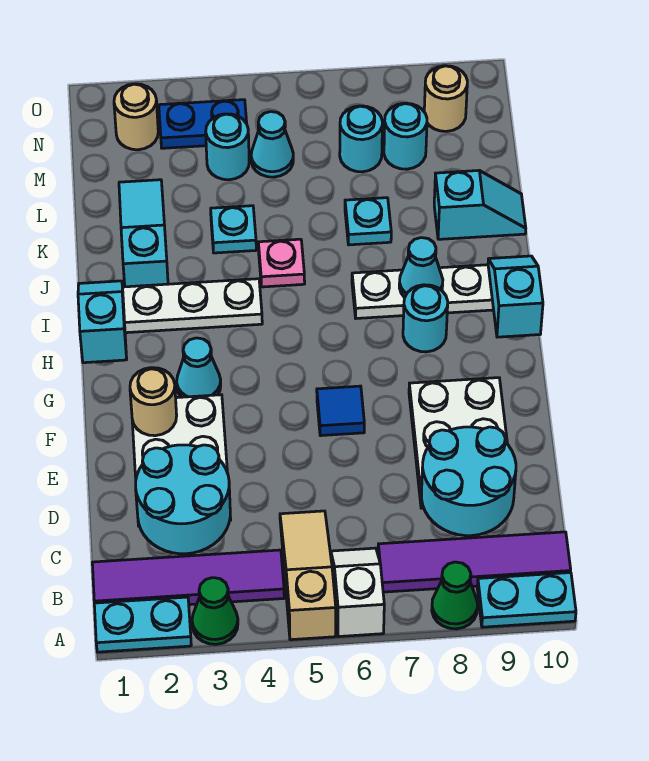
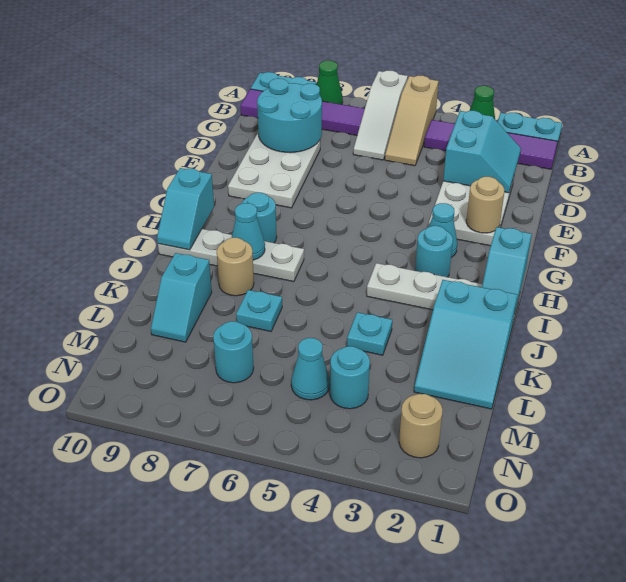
white 1x2 slope [331,548,384,637] -> white 1x3 slope [353,70,408,160]
cyan 2x2 round brick [136,445,230,554] -> cyan 2x2 slope [443,111,521,193]
blue 1x1 tile [317,386,364,436] -> none
cyan 1x3 slope [119,180,168,287] -> cyan 2x3 slope [414,280,517,409]
pink 1x1 plate [258,239,305,287] -> none
cyan 1x2 slope [434,171,526,239] -> cyan 1x2 slope turned to [151,253,212,342]
cyan 1x1 round brick [384,103,427,169] -> cyan 1x1 round brick moved to [415,226,453,277]
blue 1x2 plate [159,100,247,148] -> none
tan 1x1 round brick [424,66,467,131] -> tan 1x1 round brick moved to [217,238,254,296]

